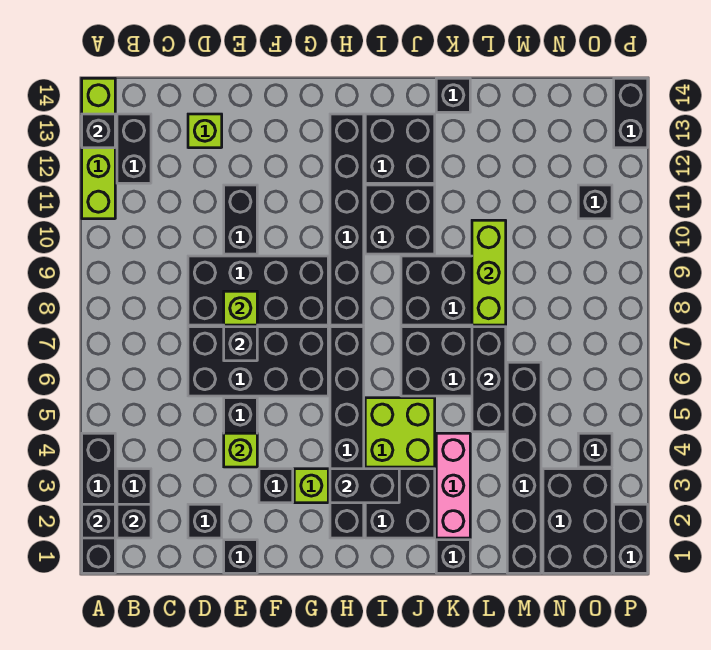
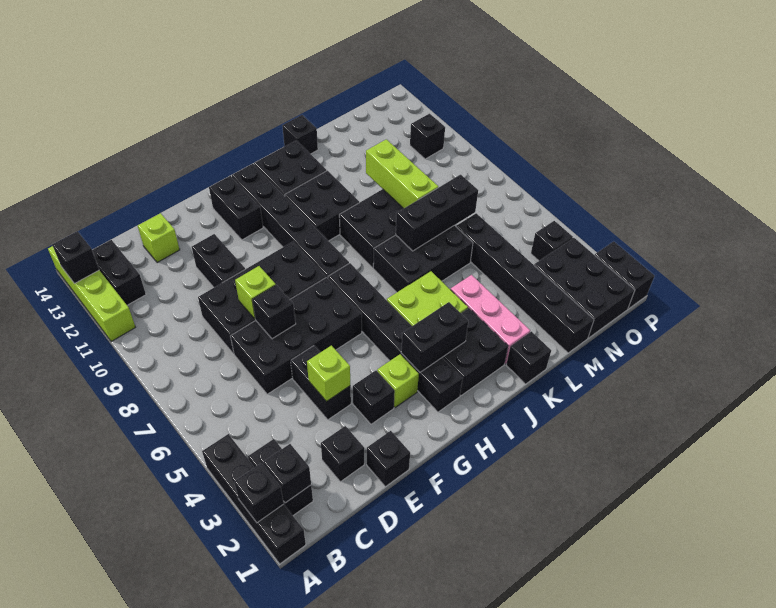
black 1x3 brick [472,327,506,432] -> black 1x3 brick turned to [396,175,478,251]
black 1x2 brick [614,78,648,148] -> black 1x2 brick moved to [209,176,263,240]

